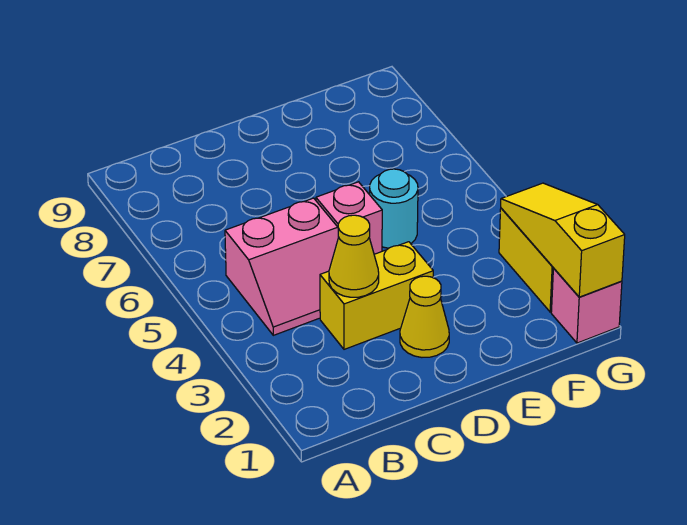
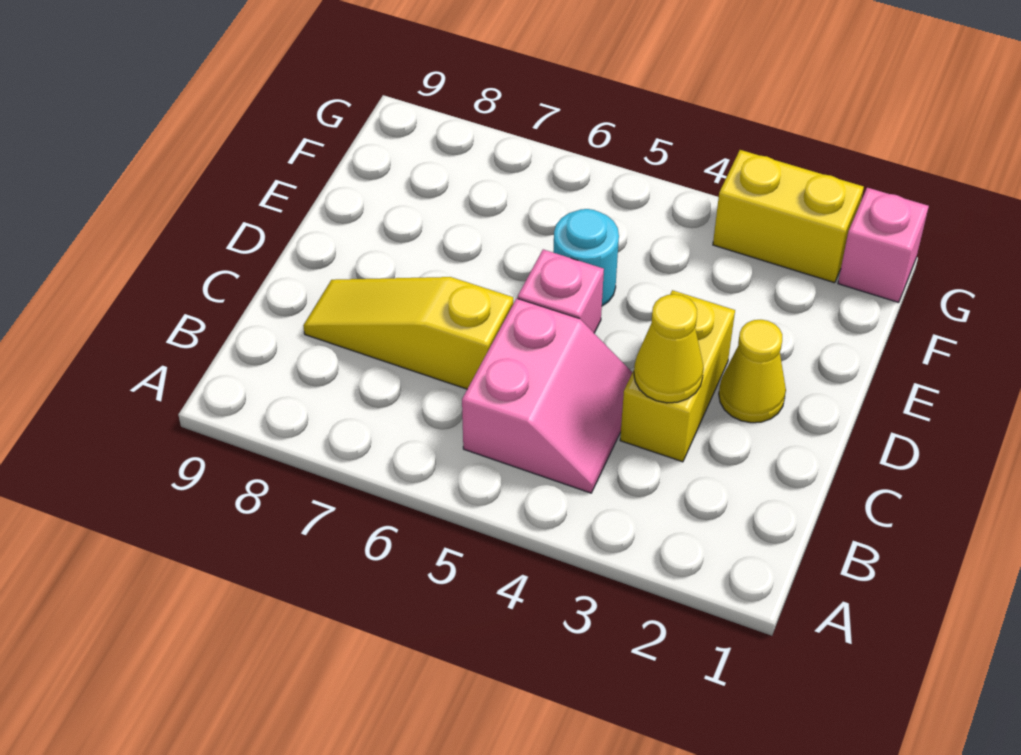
yellow 1x3 slope [501,183,625,297] -> yellow 1x3 slope moved to [303,277,513,389]

